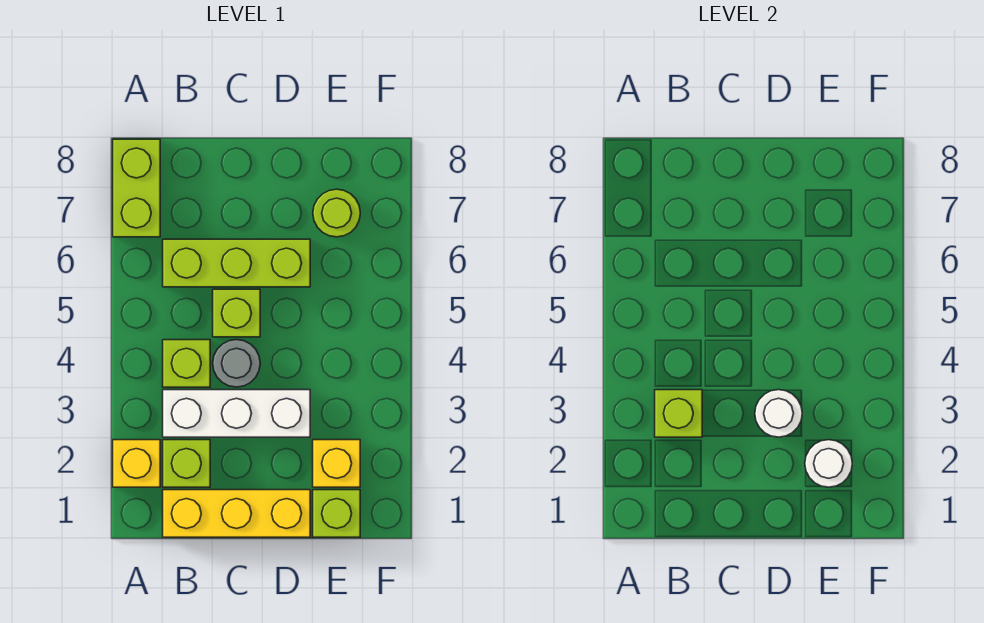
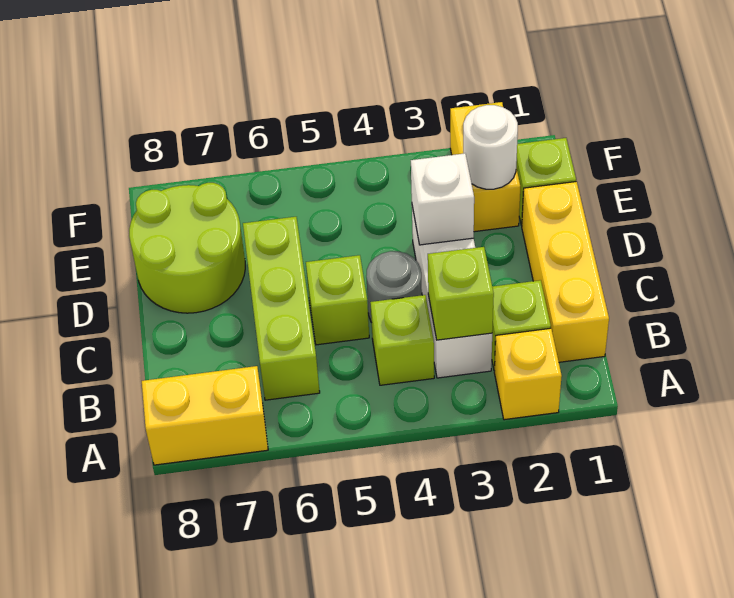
lime 1x2 brick [113,139,160,237] -> yellow 1x2 brick [142,366,268,465]
white 1x1 round brick [755,390,802,437] -> white 1x1 brick [411,153,474,245]
yellow 1x1 brick [313,440,360,487] -> yellow 1x2 brick [450,102,520,232]
lime 1x1 round brick [313,189,360,237] -> lime 2x2 round brick [129,183,245,313]

